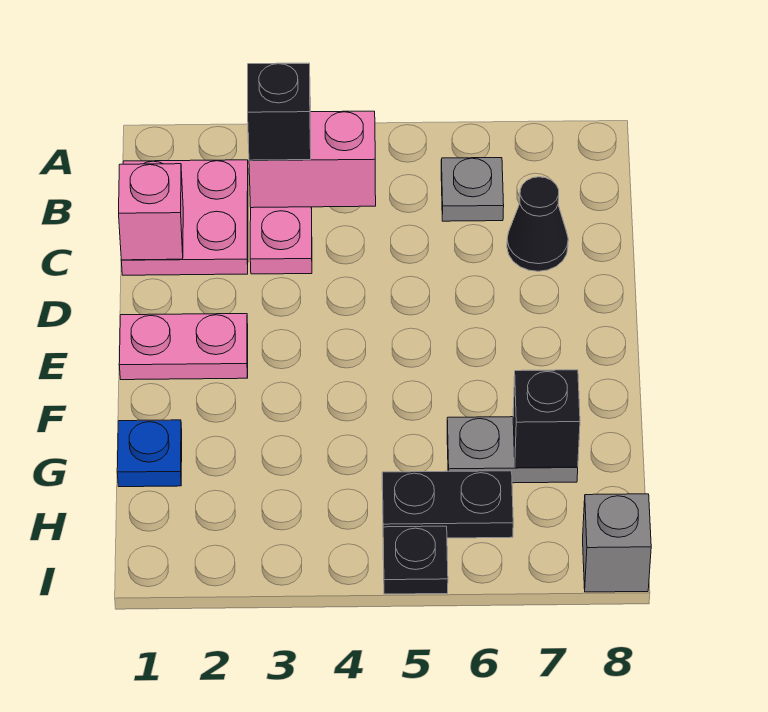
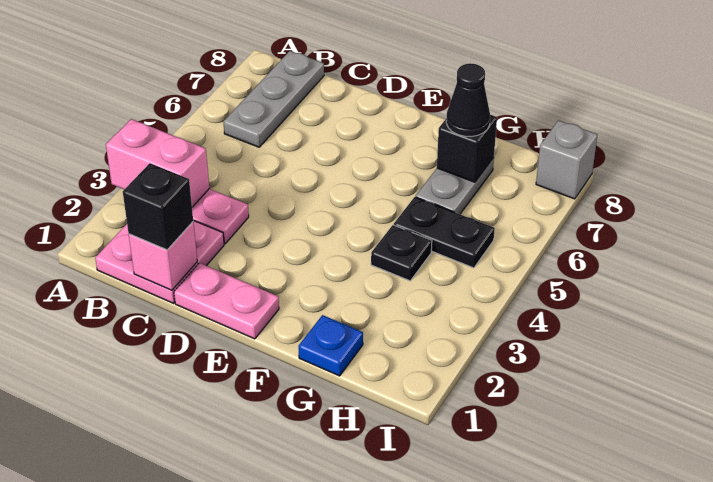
pink 1x2 brick [249,111,376,208] -> pink 1x2 brick turned to [106,119,209,207]
black 1x1 brick [248,63,311,160] -> black 1x1 brick moved to [123,163,193,250]
grey 1x1 plate [441,158,504,221] -> grey 1x3 plate [223,51,324,147]
black 1x1 cone [507,177,568,271] -> black 1x1 cone moved to [446,63,490,137]
pink 1x2 plate [119,314,248,380] -> pink 1x2 plate turned to [174,263,279,339]
black 1x2 plate [382,471,513,538] -> black 1x2 plate turned to [394,197,495,268]
black 1x1 plate [383,526,448,594] -> black 1x1 plate moved to [371,225,432,281]

